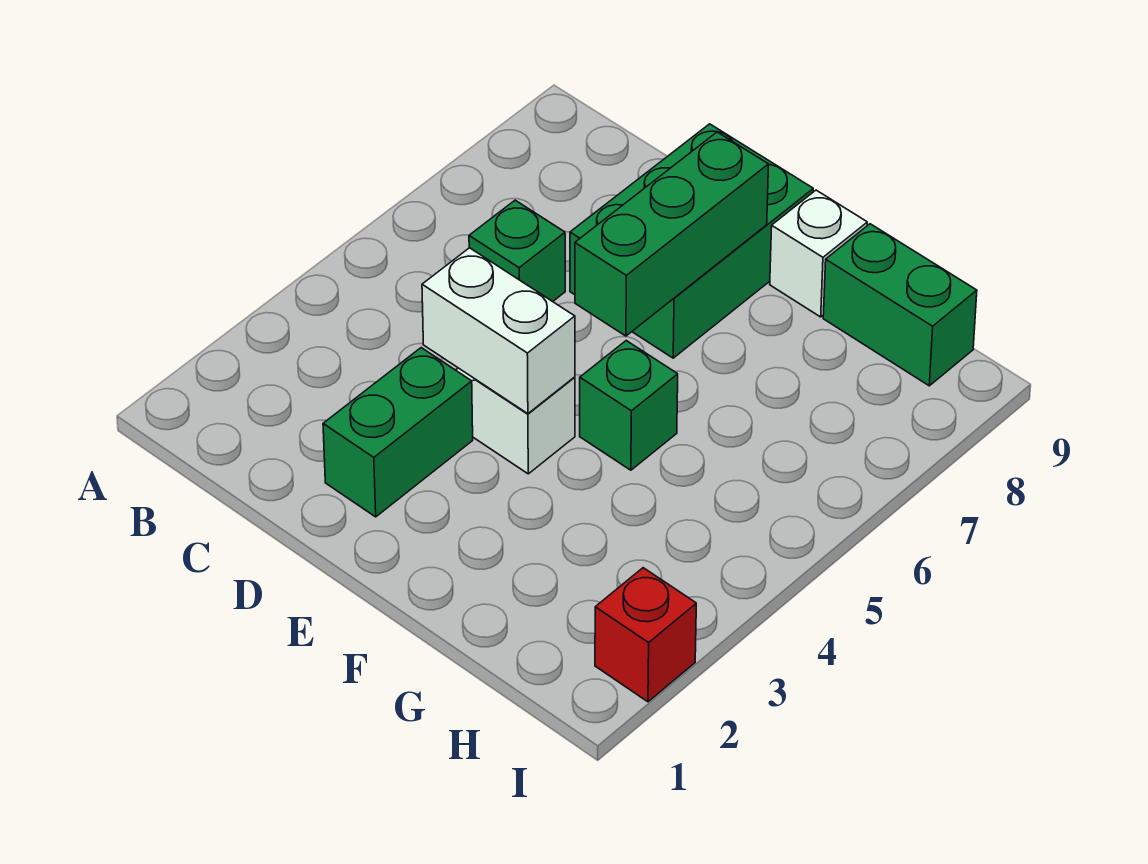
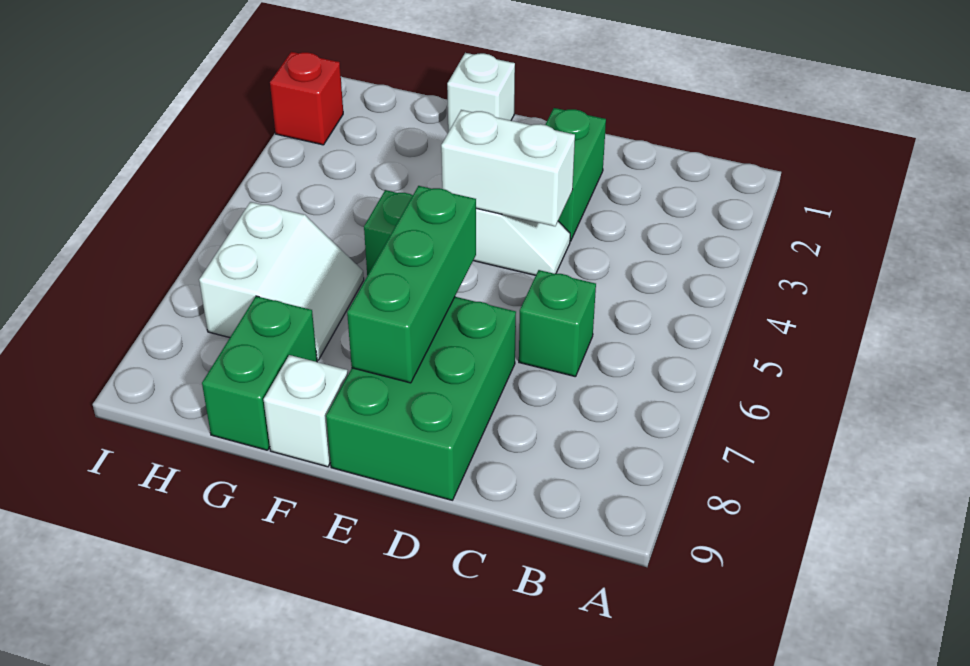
none -> white 1x1 brick [447,53,515,132]
none -> white 2x2 slope [199,202,364,360]
green 1x2 brick [823,224,977,386] -> green 1x2 brick turned to [202,296,317,450]

